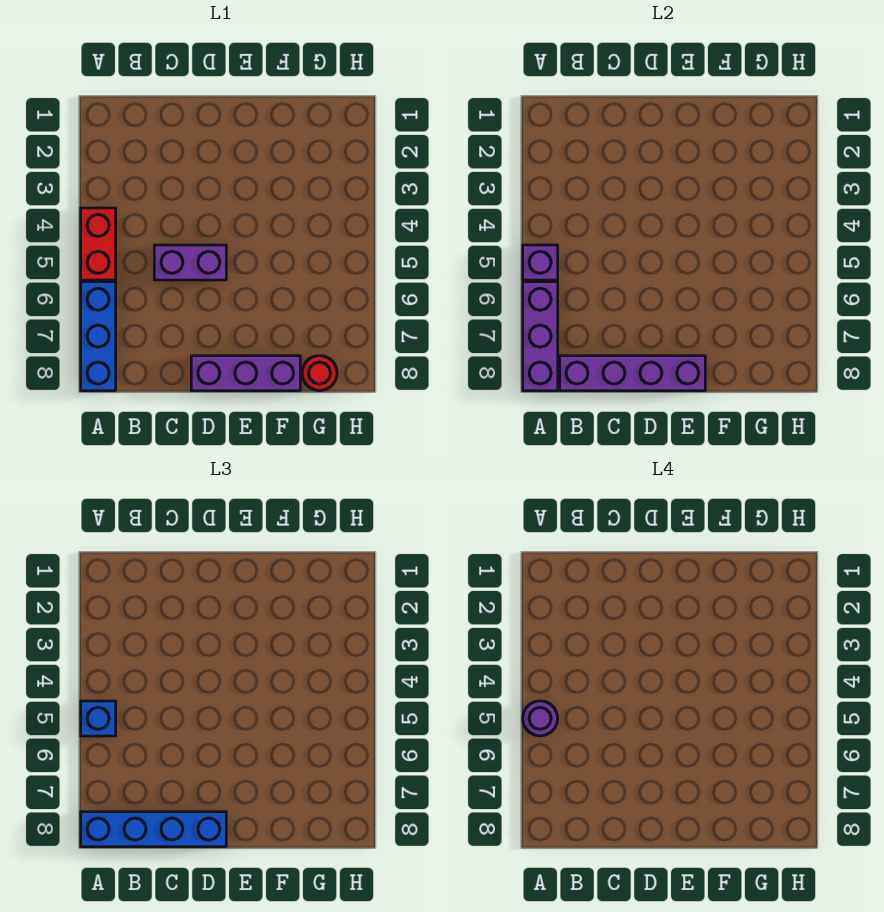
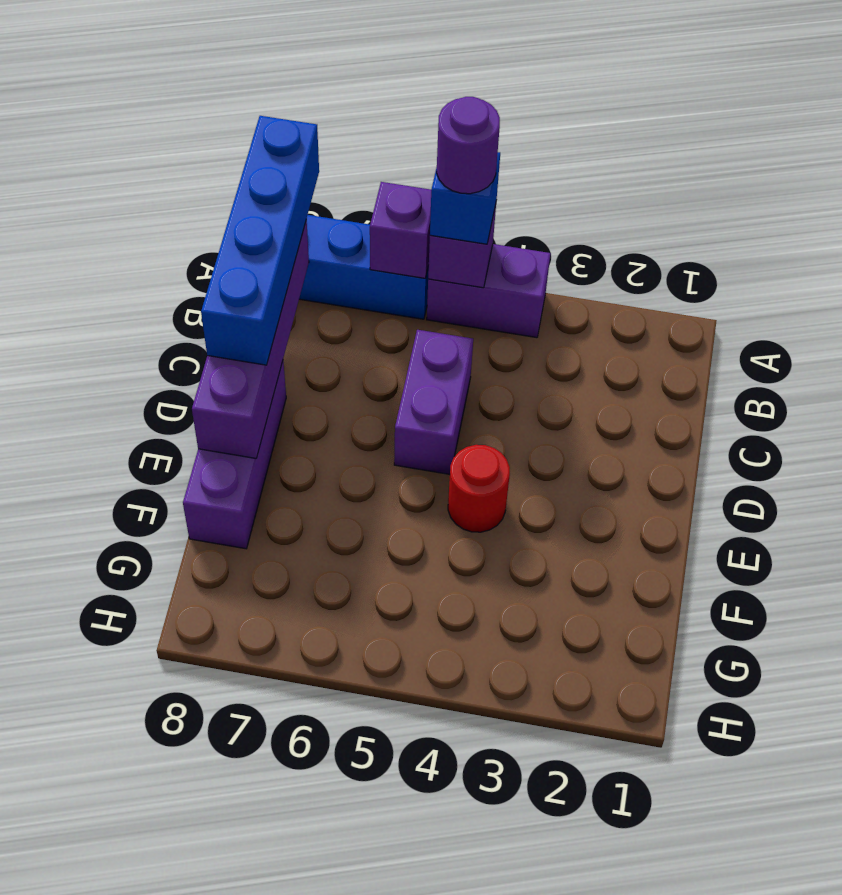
red 1x2 brick [81,208,116,280] -> purple 1x2 brick [427,244,551,338]
purple 1x3 brick [523,282,558,391] -> purple 1x1 brick [370,182,431,278]
red 1x1 round brick [302,356,337,391] -> red 1x1 round brick moved to [448,445,510,532]

